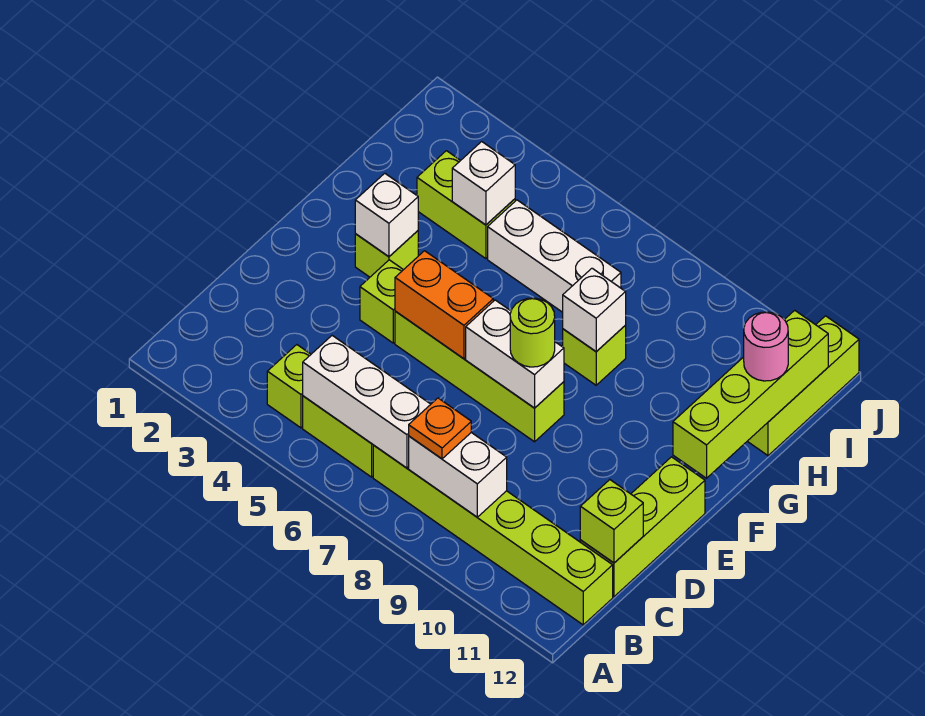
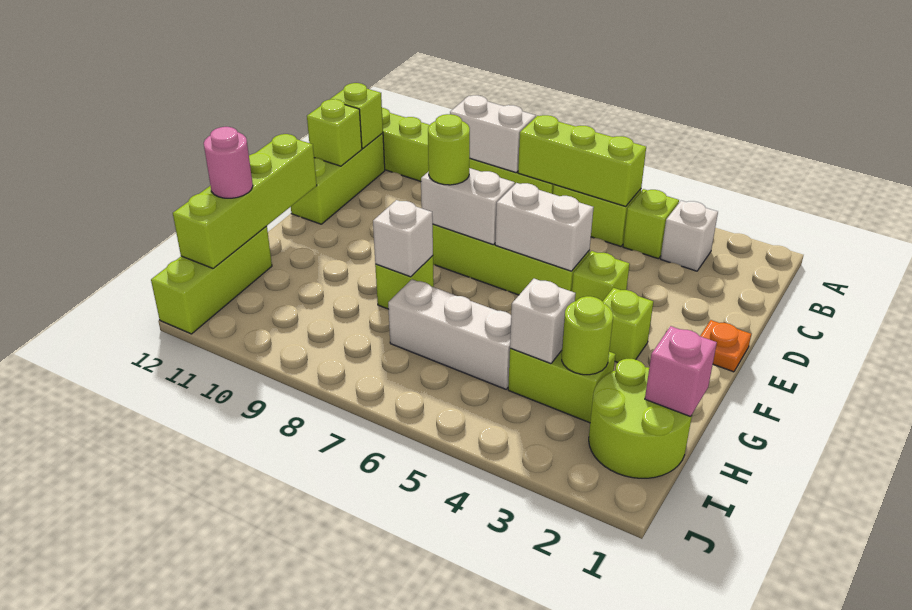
white 1x3 brick [303,336,431,468] -> lime 1x3 brick [518,115,646,206]
orange 1x1 plate [409,398,471,459] -> orange 1x1 plate moved to [700,320,751,372]
none -> lime 1x1 brick [307,99,362,166]
orange 1x2 brick [395,251,493,359] -> white 1x2 brick [495,183,594,271]
white 1x1 brick [355,173,418,257] -> white 1x1 brick moved to [661,201,718,271]
none -> lime 2x2 round brick [589,359,692,478]
none -> pink 1x1 brick [645,326,717,417]
none -> lime 1x1 round brick [562,296,613,375]

